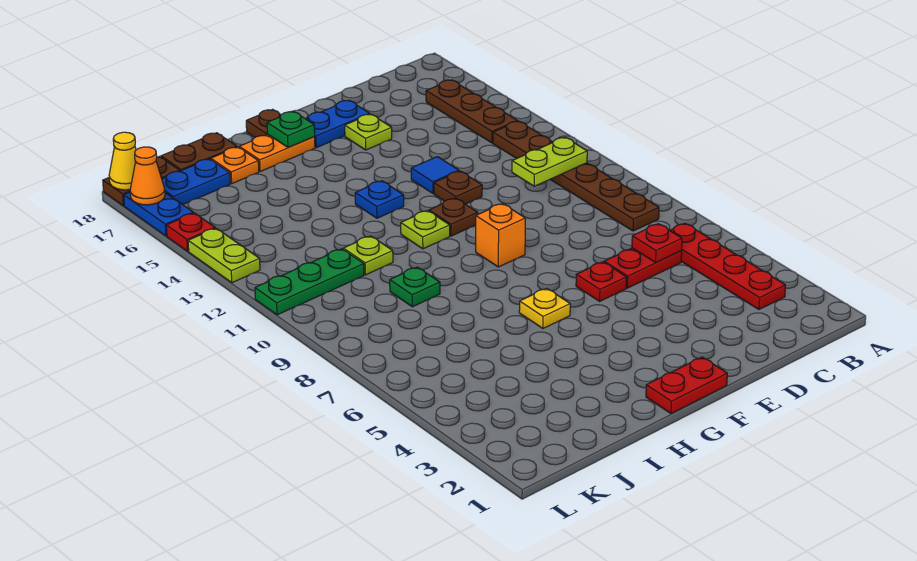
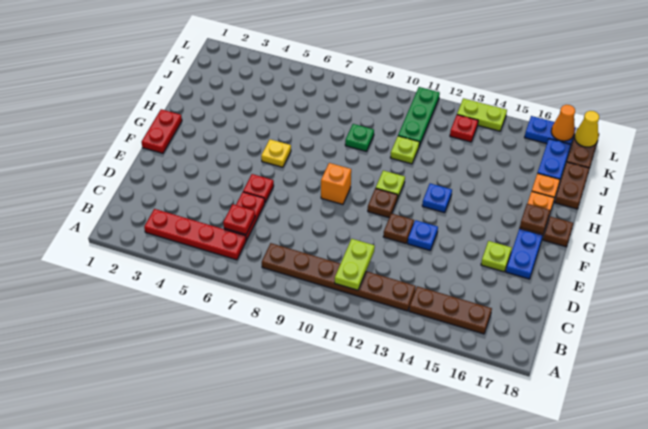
blue 1x1 tile [411,157,459,193] -> blue 1x1 plate [408,220,438,250]
green 1x1 plate [267,111,315,148] -> brown 1x1 plate [520,204,550,234]
red 1x1 plate [166,213,215,251] -> red 1x1 plate moved to [450,115,478,142]

